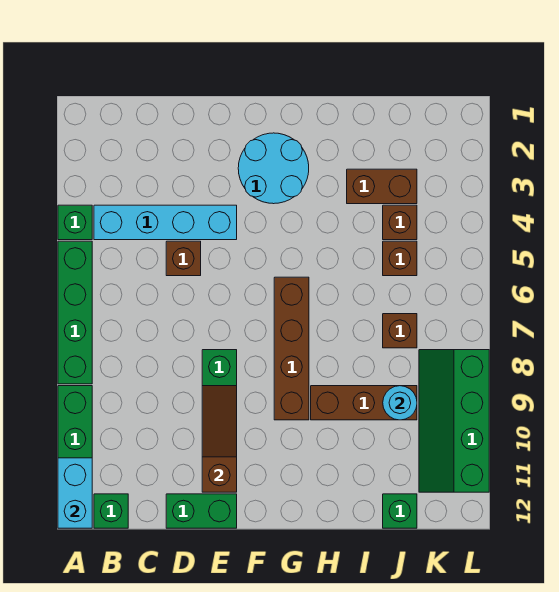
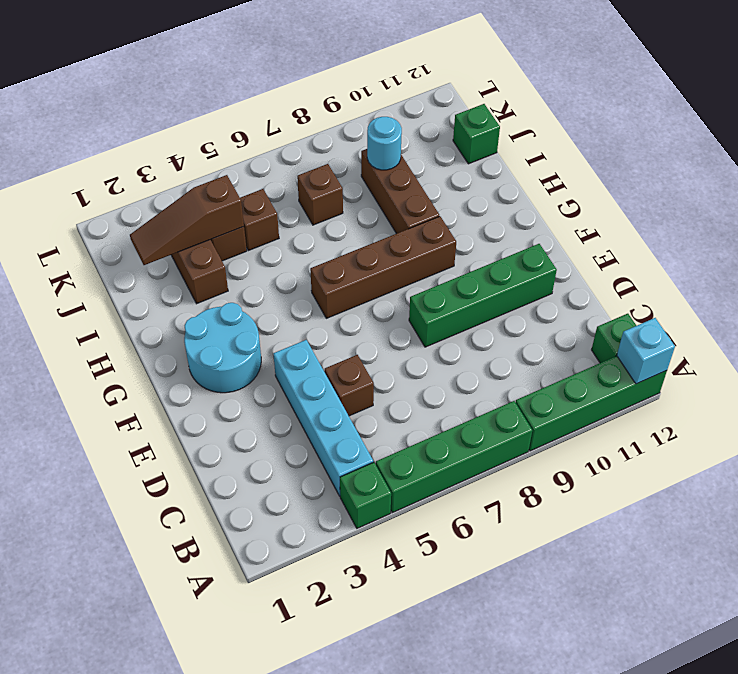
cyan 1x2 brick [58,458,92,528] -> cyan 1x1 brick [617,318,675,384]
green 1x2 brick [166,494,237,528] -> none
brown 1x3 slope [202,386,237,492] -> brown 1x3 slope moved to [130,175,244,265]
green 2x4 slope [419,350,489,492] -> none

